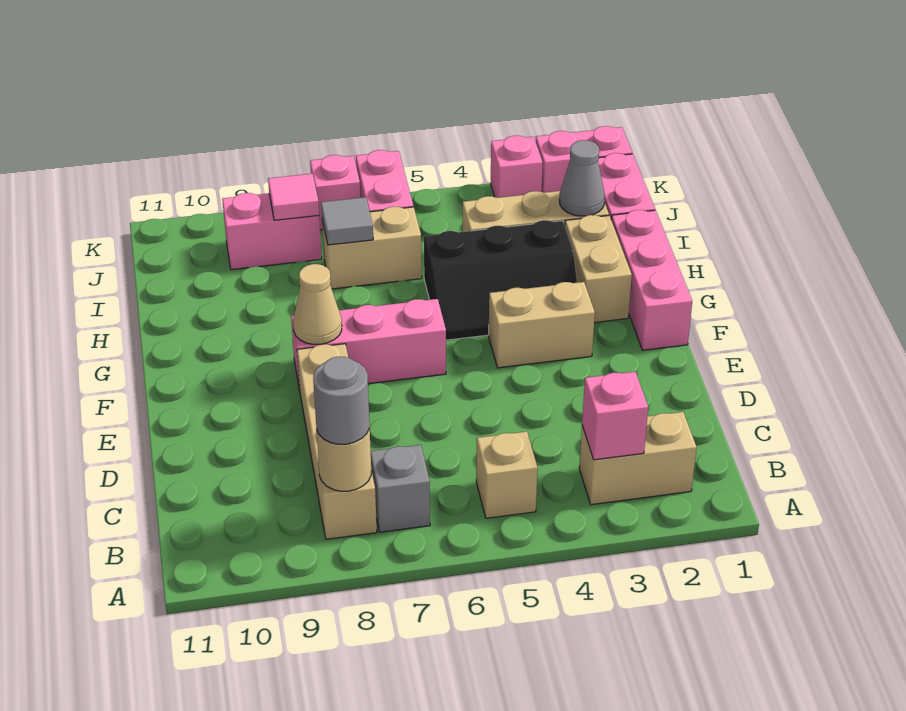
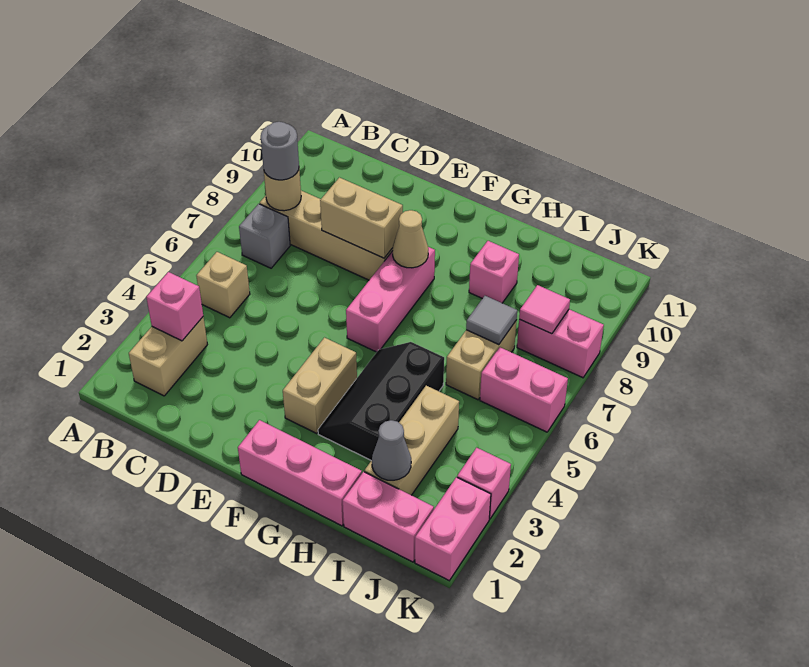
tan 1x2 brick [565,215,632,323] -> tan 1x2 brick moved to [320,177,403,258]
pink 1x2 brick [222,193,322,270] -> pink 1x2 brick turned to [517,309,604,378]
pink 1x1 brick [310,155,360,230] -> pink 1x1 brick moved to [469,241,519,303]

